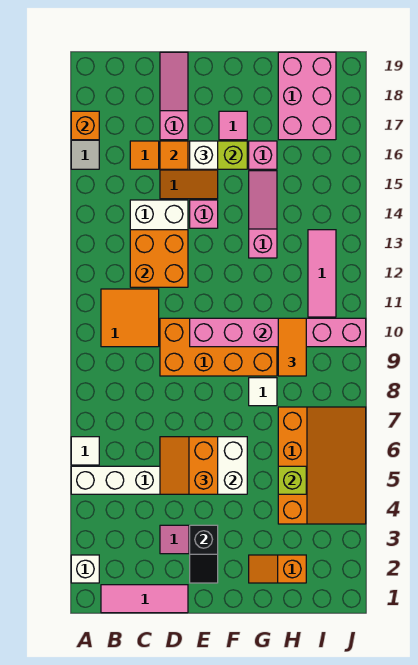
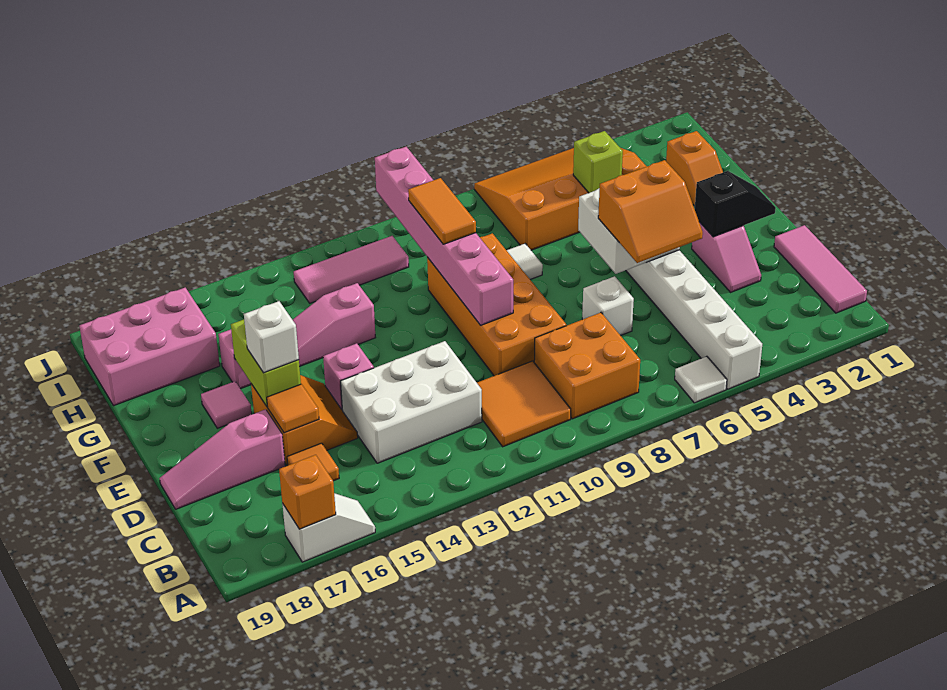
white 1x1 brick [71,555,99,583] -> white 1x1 brick moved to [582,276,634,336]
orange 2x2 brick [130,230,188,287] -> orange 2x2 brick moved to [534,313,640,419]
orange 1x2 tile [278,318,306,376] -> orange 1x2 tile turned to [408,178,476,244]

